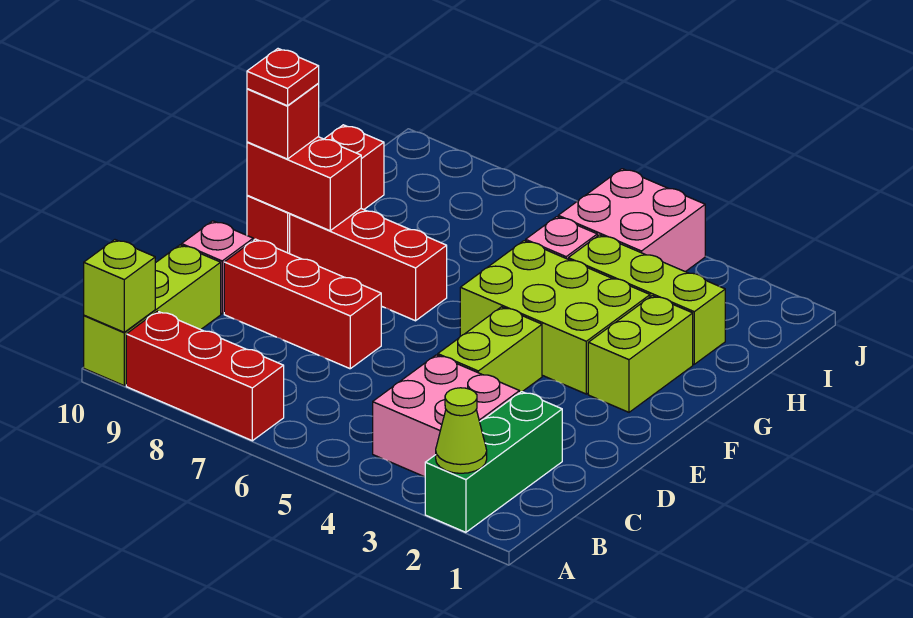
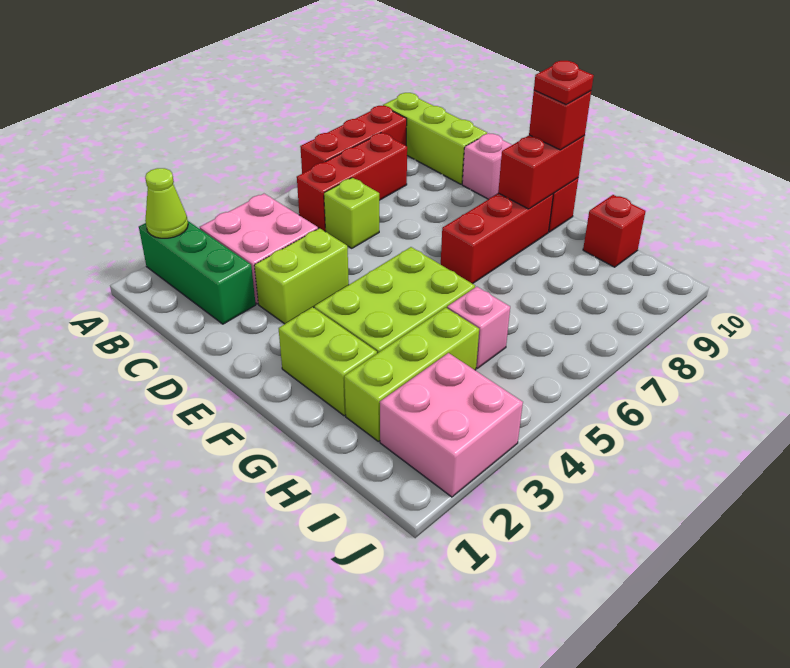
lime 1x1 brick [84,240,155,332] -> lime 1x1 brick moved to [324,178,379,248]
lime 1x2 brick [438,307,542,392] -> lime 1x2 brick turned to [254,228,349,324]
red 1x3 brick [224,239,381,369] -> red 1x3 brick moved to [297,133,407,231]
pink 2x2 brick [558,169,705,272] -> pink 2x2 brick moved to [380,353,523,497]

